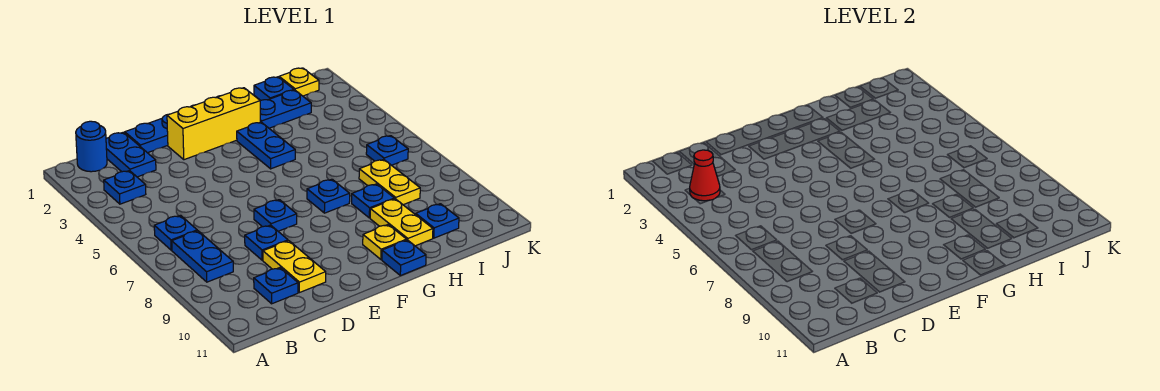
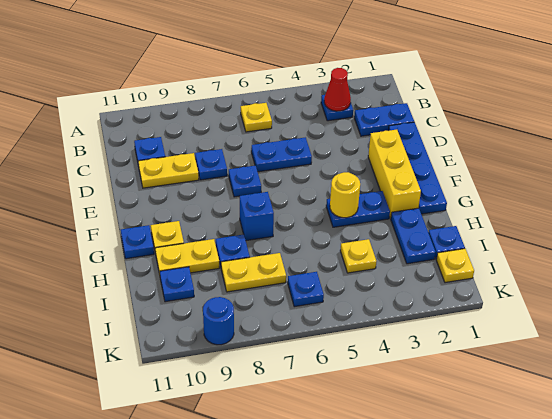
blue 1x1 round brick [76,121,107,172] -> blue 1x1 round brick moved to [203,297,234,345]
blue 1x1 plate [154,215,197,250] -> yellow 1x1 plate [241,103,272,132]
blue 1x2 plate [172,231,233,282] -> blue 1x2 plate moved to [251,137,312,172]
none -> yellow 1x1 round brick [330,172,360,218]
blue 1x1 plate [307,179,350,213] -> blue 1x1 brick [240,192,274,241]
none -> yellow 1x1 plate [340,239,377,273]

